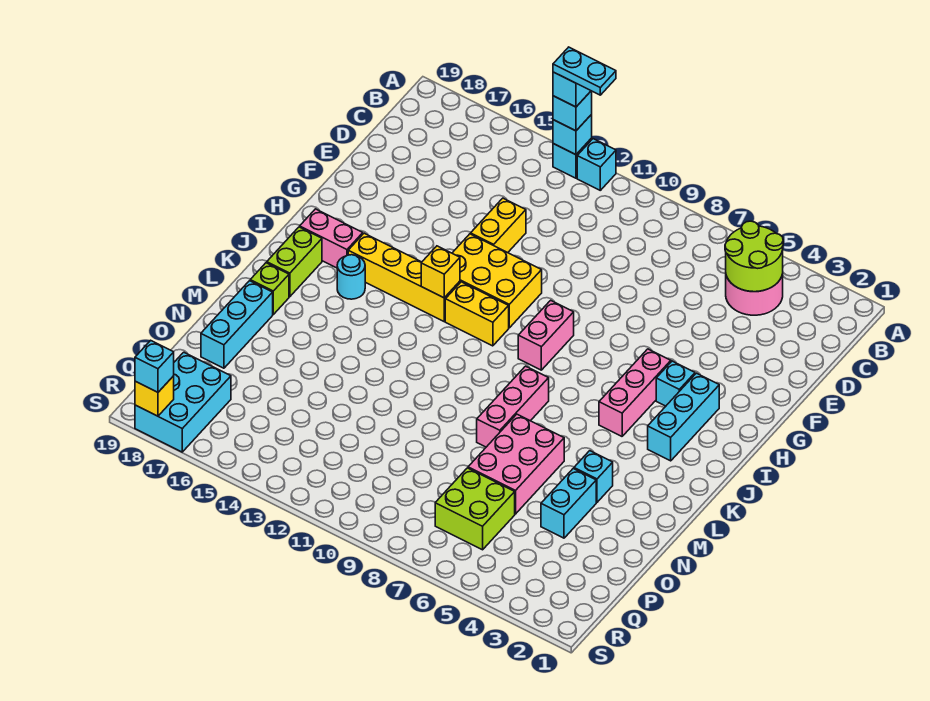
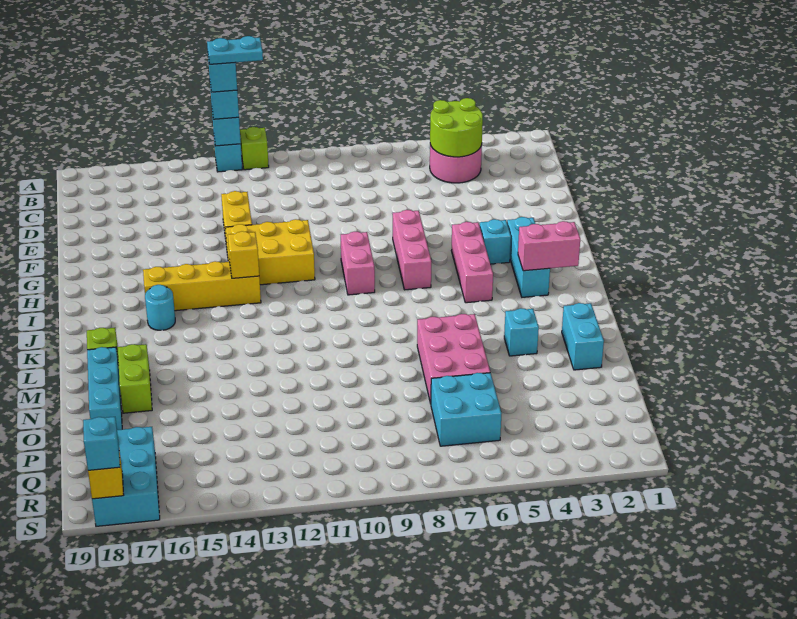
cyan 1x1 brick [577,139,616,190] -> lime 1x1 brick [240,127,269,170]
yellow 1x2 brick [445,282,509,346] -> none
pink 1x2 brick [300,209,363,268] -> pink 1x2 brick moved to [518,221,580,271]
lime 1x2 brick [267,227,322,297] -> lime 1x2 brick moved to [118,344,152,413]
pink 1x3 brick [477,366,549,447] -> pink 1x3 brick moved to [393,210,431,290]
cyan 1x2 brick [541,469,596,538] -> cyan 1x2 brick moved to [562,303,604,370]
lime 2x2 brick [435,468,515,550] -> cyan 2x2 brick [431,373,502,446]

